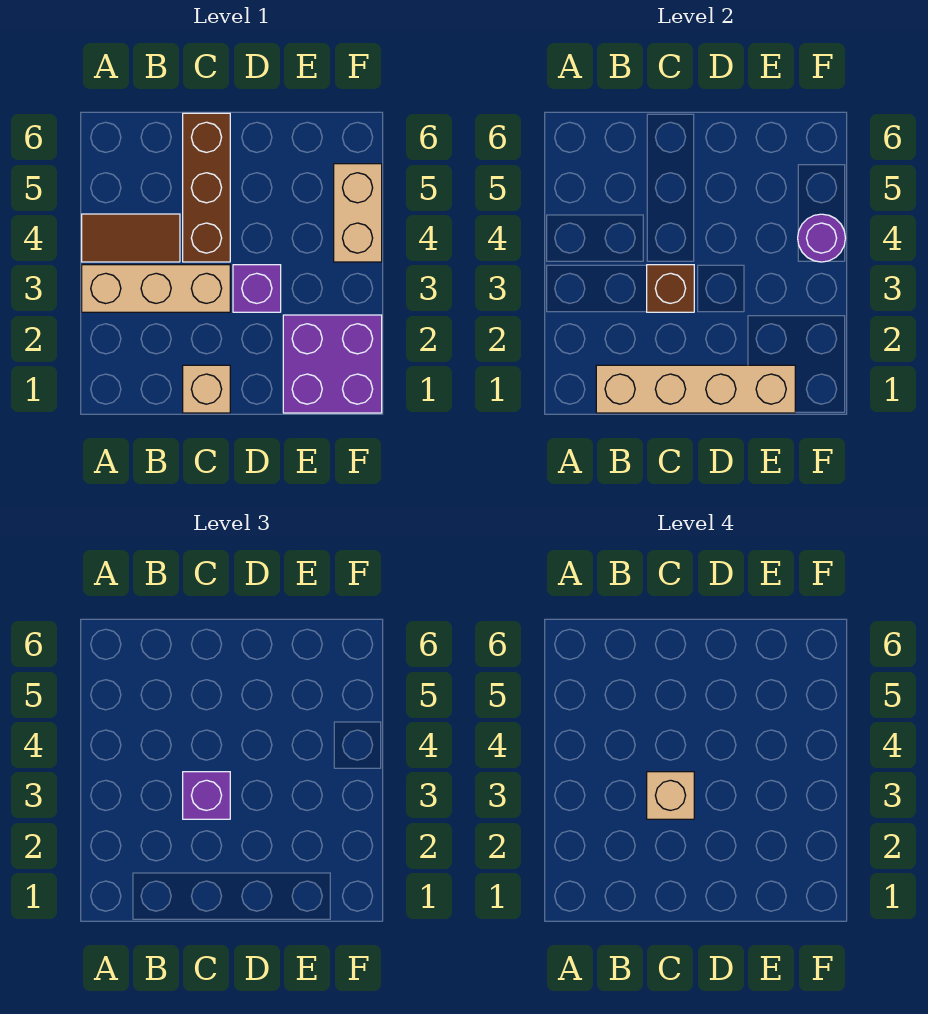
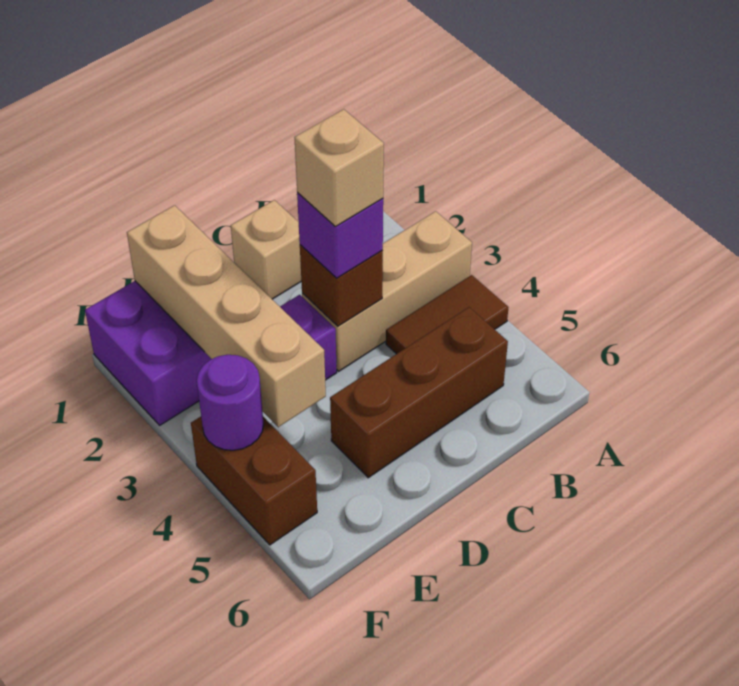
tan 1x4 brick [596,365,795,413] -> tan 1x4 brick turned to [127,205,326,427]
brown 1x3 brick [183,113,230,262] -> brown 1x3 brick turned to [330,307,508,478]
tan 1x2 brick [334,164,382,262] -> brown 1x2 brick [191,417,317,545]

